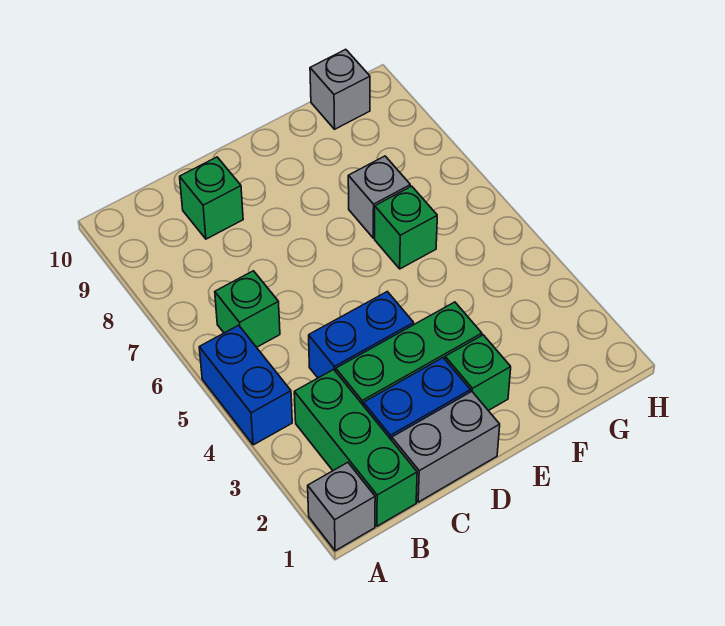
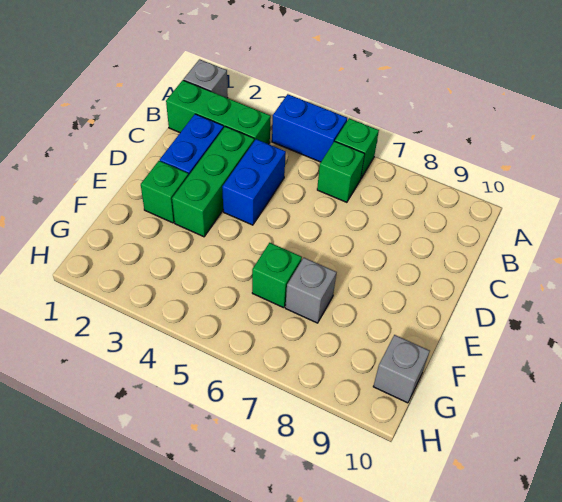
grey 1x2 brick [392,392,500,502] -> none
green 1x1 brick [180,157,243,239] -> green 1x1 brick moved to [335,118,379,178]

